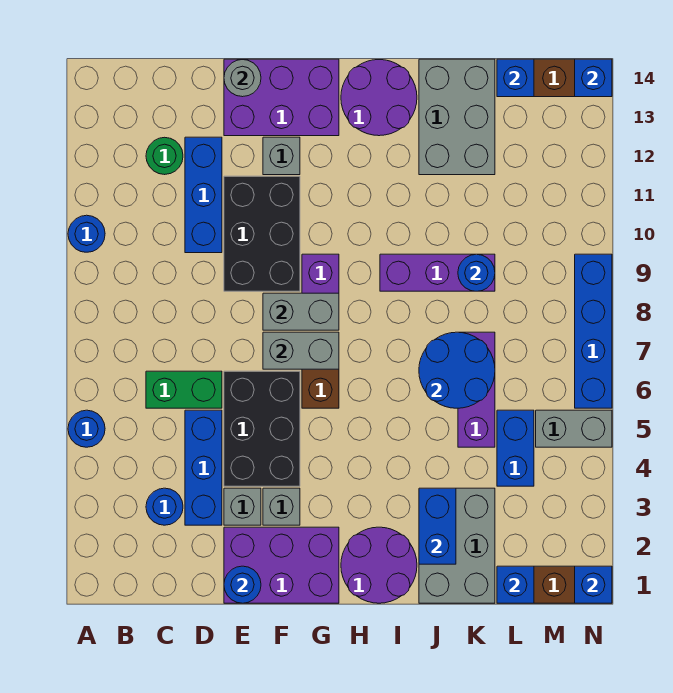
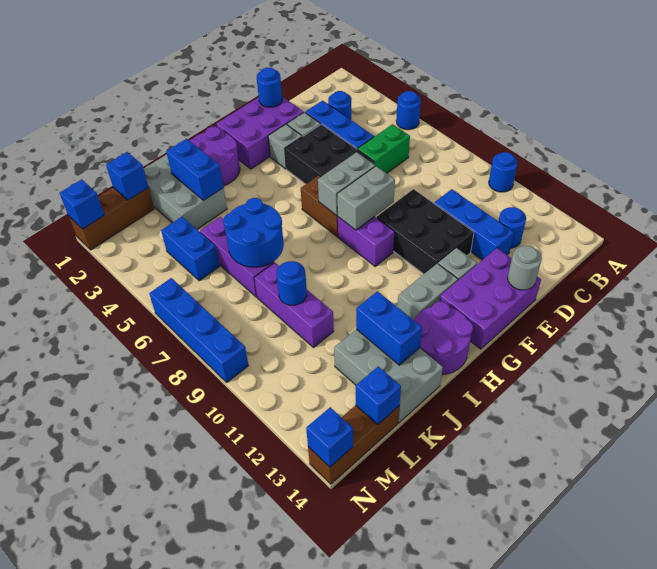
green 1x1 round brick [146,137,183,175] -> blue 1x1 round brick [499,207,526,248]
purple 1x3 brick [380,254,495,291] -> purple 1x3 brick turned to [254,263,334,348]
none -> blue 1x2 brick [356,291,422,365]
grey 1x2 brick [536,410,612,447] -> grey 1x2 brick moved to [398,263,458,320]

